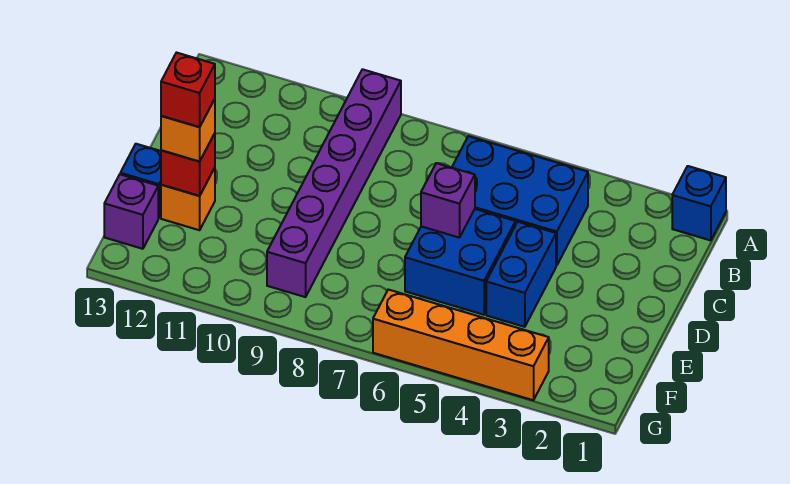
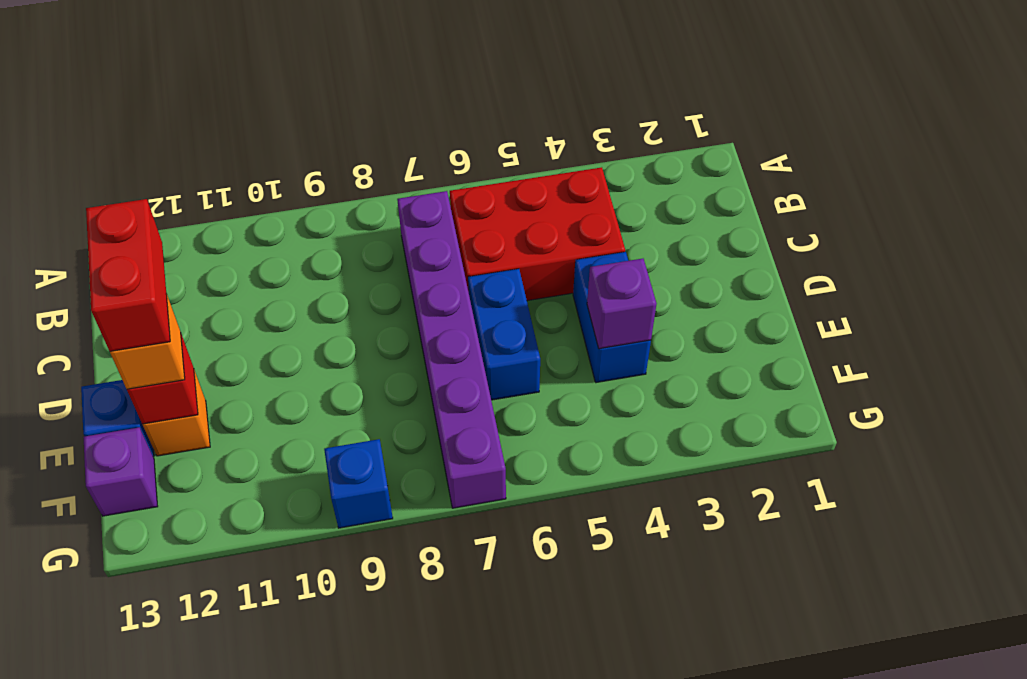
blue 1x1 brick [672,166,726,240] -> blue 1x1 brick moved to [324,439,393,528]
purple 1x6 brick [267,69,401,297] -> purple 1x6 brick moved to [397,191,506,508]
blue 2x3 brick [452,136,588,266] -> red 2x3 brick [450,167,625,301]
blue 2x2 brick [405,209,515,315] -> blue 1x2 brick [468,269,540,400]
purple 1x1 brick [421,163,475,238] -> purple 1x1 brick moved to [587,259,657,349]
red 1x1 brick [161,53,215,127] -> red 1x2 brick [86,199,170,351]
orange 1x4 brick [373,290,549,400] -> none

